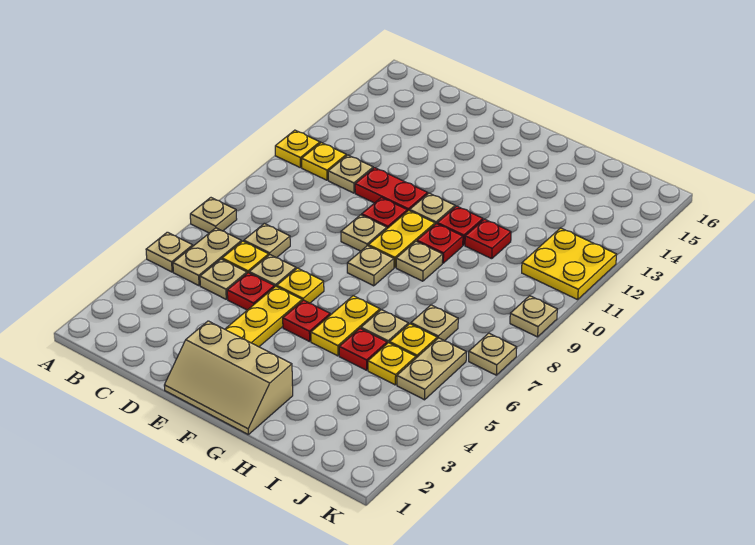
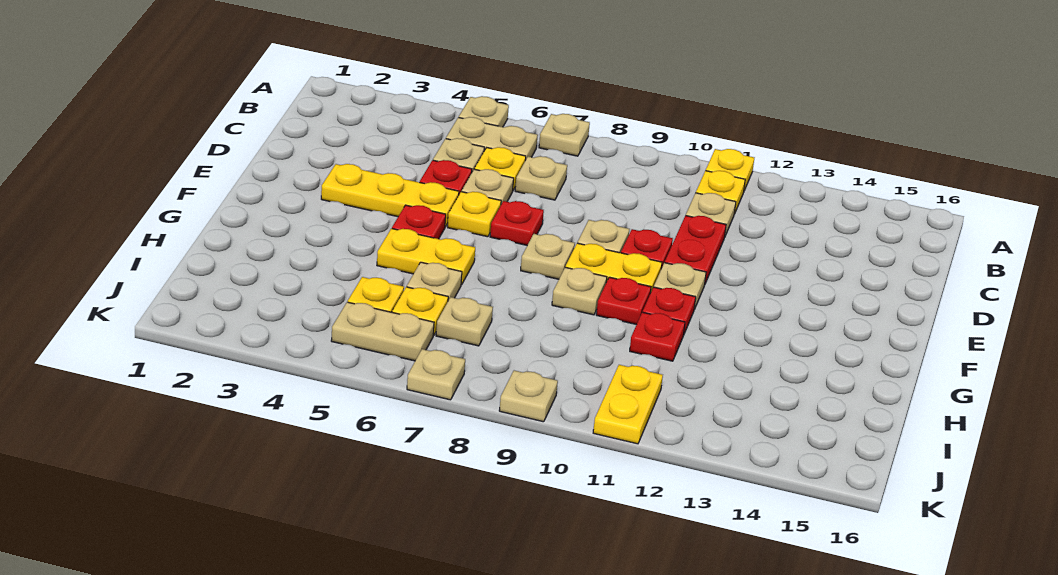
tan 2x3 slope [164,321,293,434] -> none
red 1x1 plate [339,329,387,370] -> red 1x1 plate moved to [490,201,544,245]
yellow 2x2 plate [522,228,617,300] -> yellow 1x2 plate [593,365,663,444]

